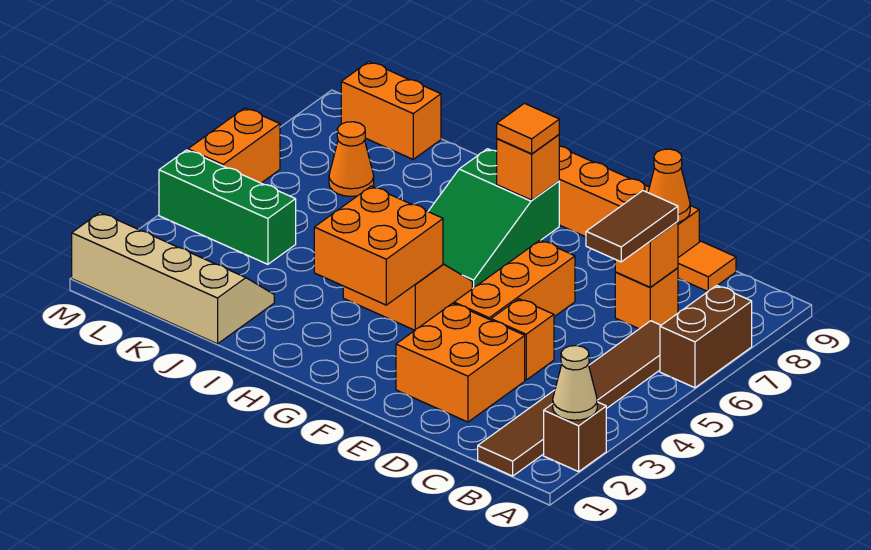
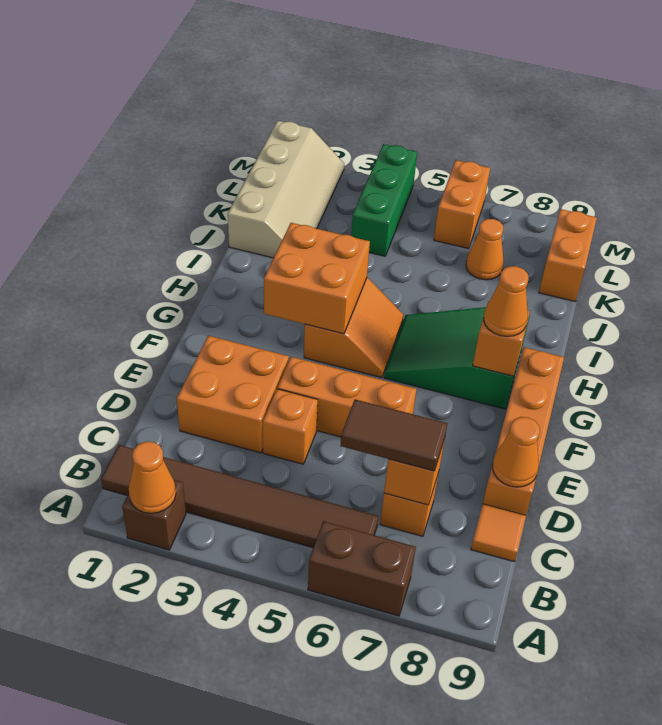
tan 1x1 cone [553,346,597,420] -> orange 1x1 cone [129,442,176,513]
orange 1x1 tile [497,103,559,154] -> orange 1x1 cone [484,266,528,337]
orange 1x2 brick [188,108,280,183] -> orange 1x2 brick turned to [434,160,490,249]

